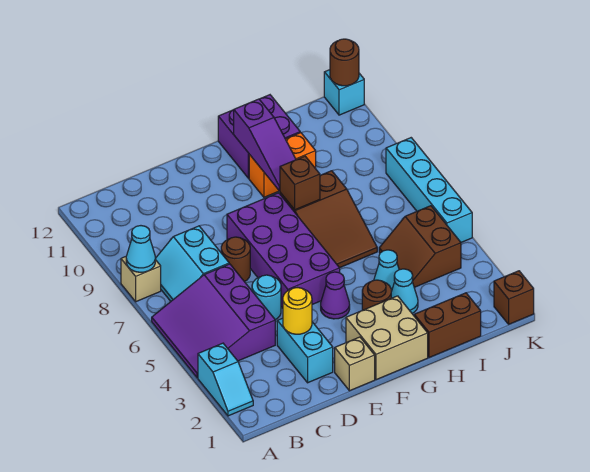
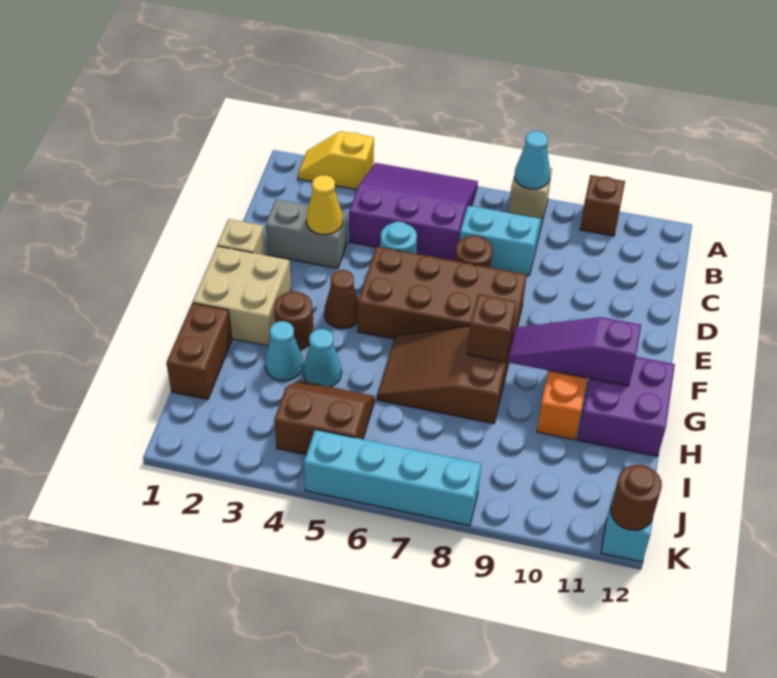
cyan 1x2 slope [198,343,253,416] -> yellow 1x2 slope [298,131,374,190]
cyan 1x2 brick [277,318,333,383] -> grey 1x2 brick [266,200,347,268]
yellow 1x1 round brick [283,288,312,334] -> yellow 1x1 cone [306,175,343,235]
purple 2x4 brick [227,193,340,308] -> brown 2x4 brick [358,247,527,339]
purple 1x1 cone [321,272,350,319] -> brown 1x1 cone [324,270,358,329]
brown 1x1 brick [494,271,534,324] -> brown 1x1 brick moved to [580,175,625,236]

